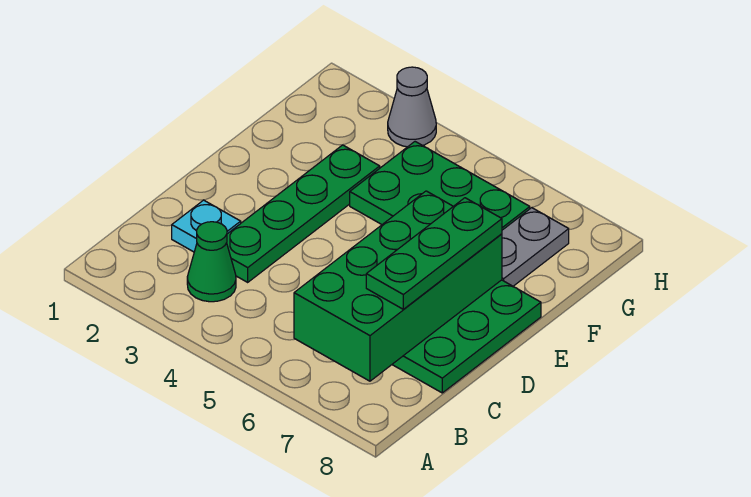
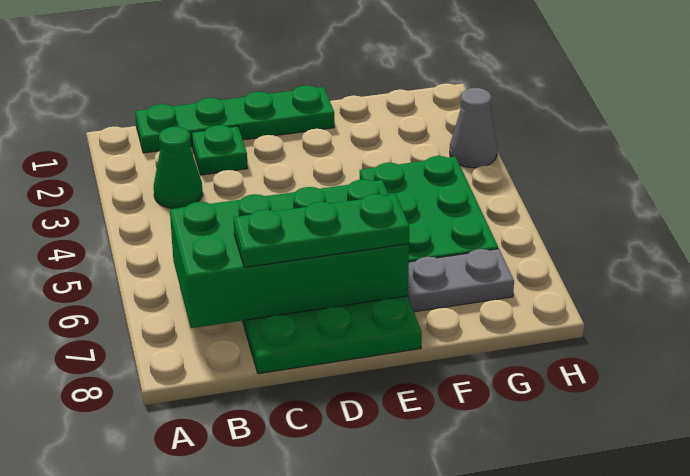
cyan 1x1 plate [172,200,241,252] -> green 1x1 plate [192,125,247,175]
green 1x4 plate [227,145,380,282] -> green 1x4 plate moved to [135,86,334,153]

